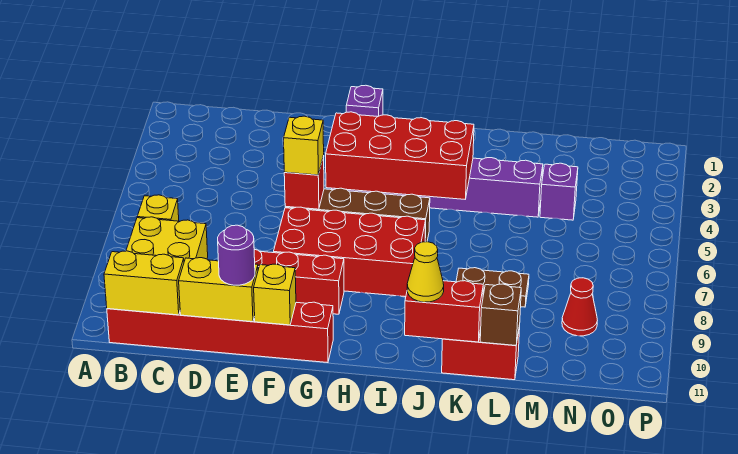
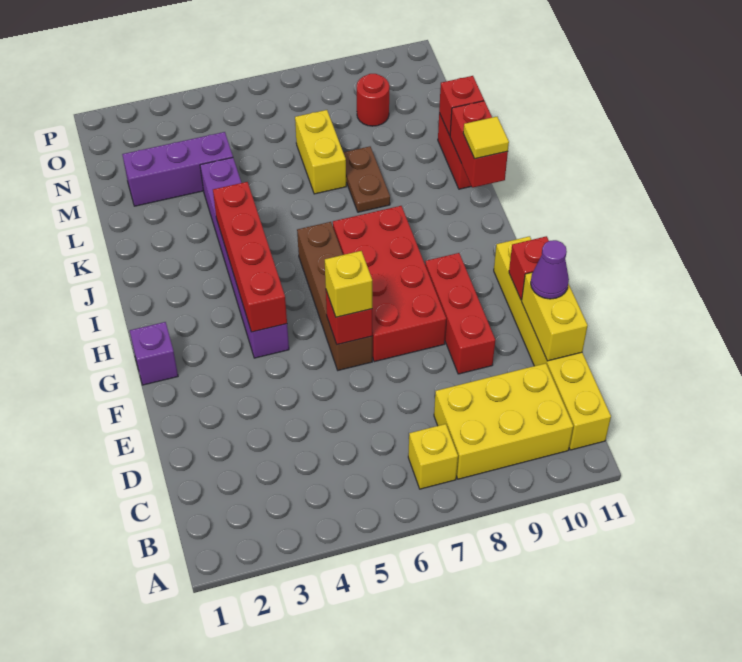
red 1x6 brick [107,302,333,363] -> yellow 1x6 brick [494,236,611,450]
yellow 1x2 brick [104,251,184,315] -> yellow 1x2 brick moved to [295,110,346,194]
purple 1x1 round brick [218,225,255,285] -> purple 1x1 cone [531,240,569,299]
yellow 1x1 brick [254,264,296,325] -> red 1x1 brick [509,236,549,300]
red 2x4 brick [326,112,474,199] -> red 1x4 brick [213,182,287,332]
yellow 1x1 cone [407,242,444,302] -> yellow 1x1 tile [463,117,509,159]
brown 1x1 brick [480,284,521,346] -> red 1x1 brick [439,76,484,135]
purple 1x1 brick [540,163,578,220] -> purple 1x3 brick [122,132,233,206]
red 1x1 cone [562,278,597,336] -> red 1x1 round brick [357,74,389,126]

